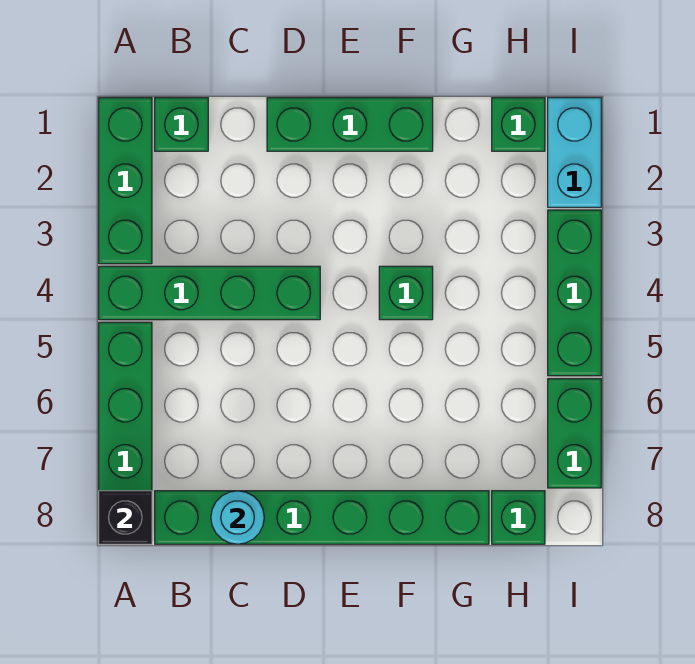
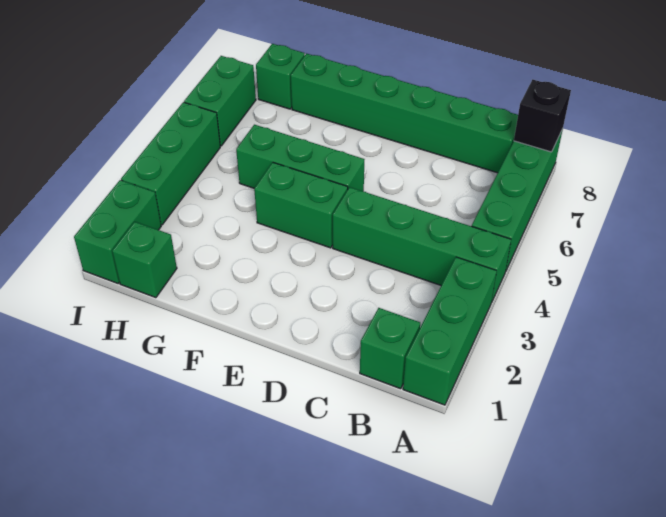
cyan 1x1 round brick [211,491,264,544] -> none
green 1x3 brick [267,98,433,151] -> green 1x3 brick moved to [236,125,364,191]
green 1x1 brick [379,266,433,320] -> green 1x2 brick [254,162,348,248]
cyan 1x2 brick [548,98,601,207] -> green 1x2 brick [74,180,161,283]

